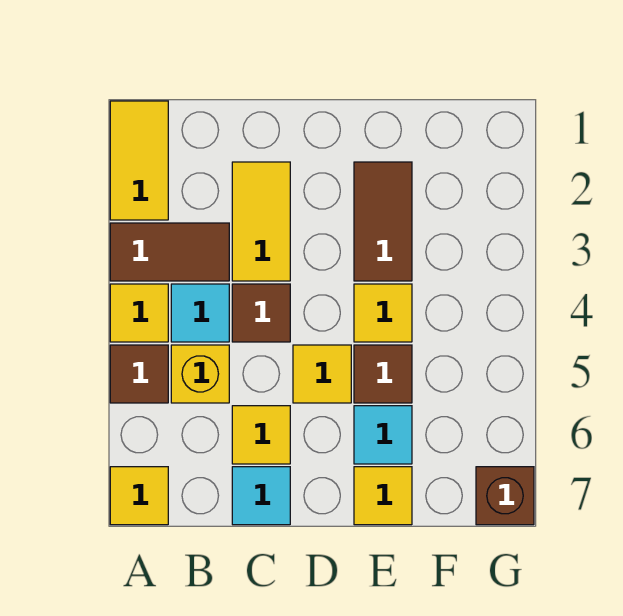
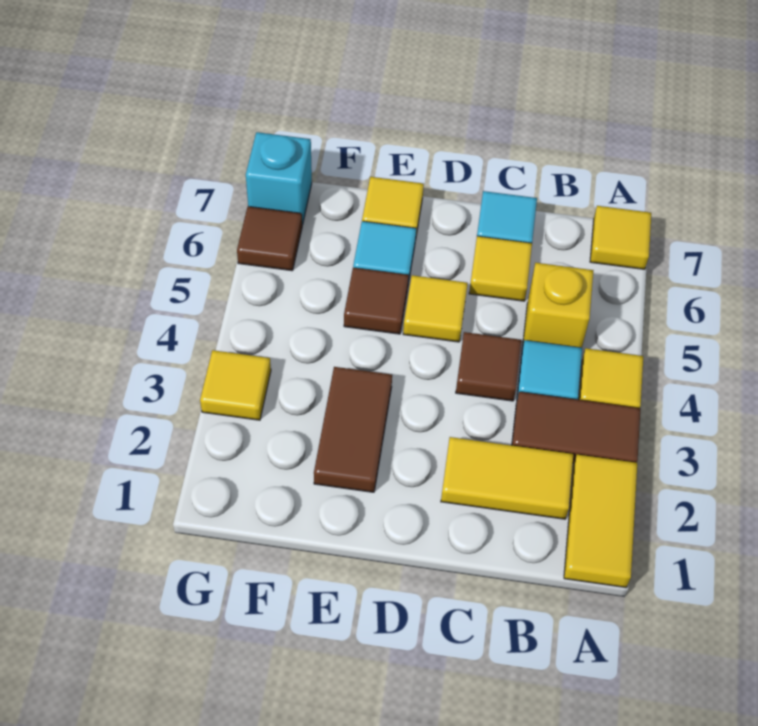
brown 1x1 tile [110,345,168,403] -> brown 1x1 tile moved to [237,206,302,271]
yellow 1x2 tile [232,162,290,281] -> yellow 1x2 tile turned to [441,437,573,519]
yellow 1x1 tile [354,284,412,342] -> yellow 1x1 tile moved to [200,350,271,420]
brown 1x1 brick [476,467,534,525] -> cyan 1x1 brick [246,132,312,225]

